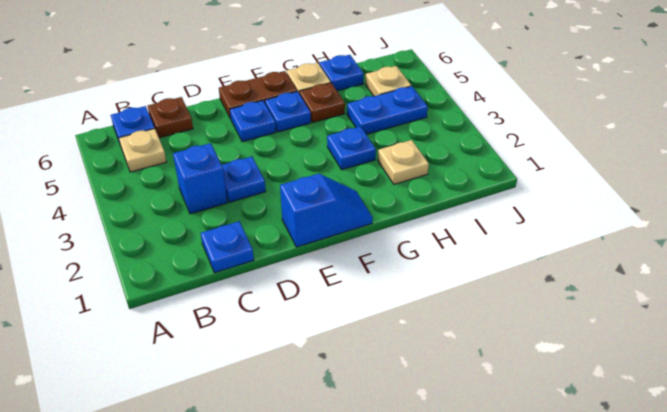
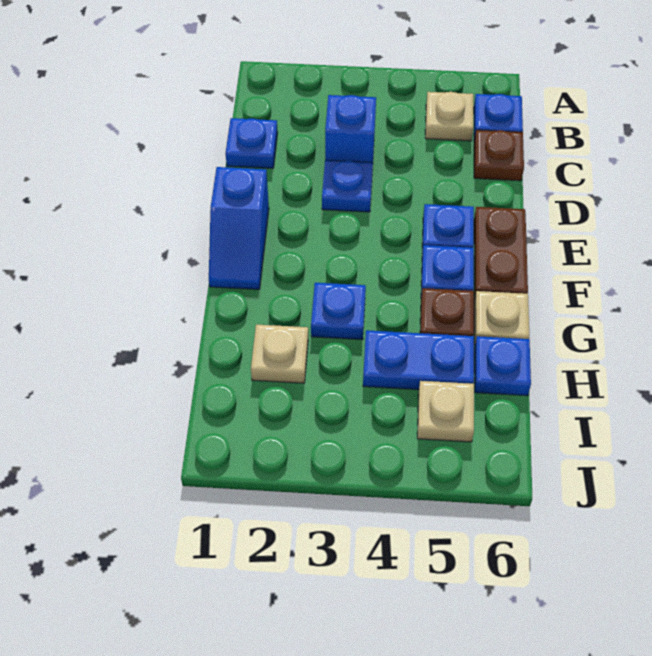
blue 1x2 plate [347,86,428,134] -> blue 1x2 plate turned to [363,330,474,390]

